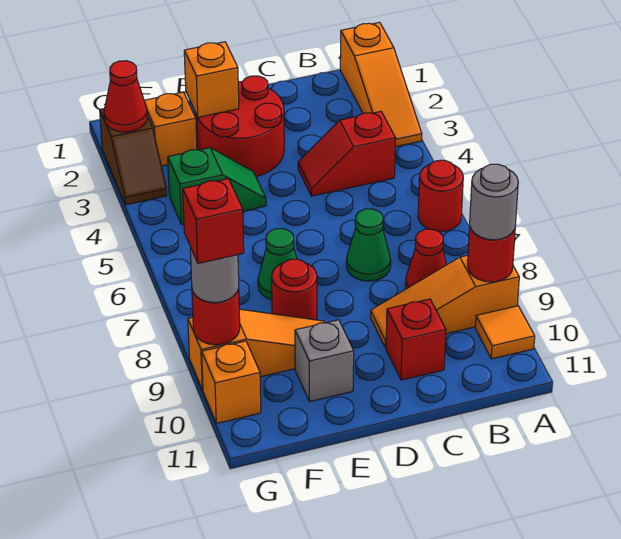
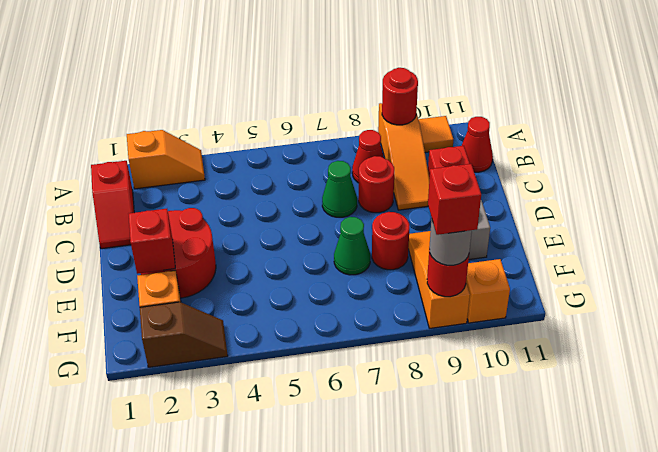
orange 1x3 slope [340,22,422,147] -> orange 1x2 slope [127,130,205,189]
red 1x1 round brick [418,160,463,232] -> red 1x1 round brick moved to [359,156,394,213]
grey 1x1 round brick [470,164,518,240] -> none
red 1x2 slope [298,111,396,196] -> red 1x2 slope moved to [91,161,134,249]
orange 1x1 brick [184,42,239,117] -> red 1x1 brick [129,209,175,274]
green 1x2 slope [168,148,266,224] -> none
red 1x1 cone [104,61,147,132] -> red 1x1 cone moved to [462,117,493,172]

